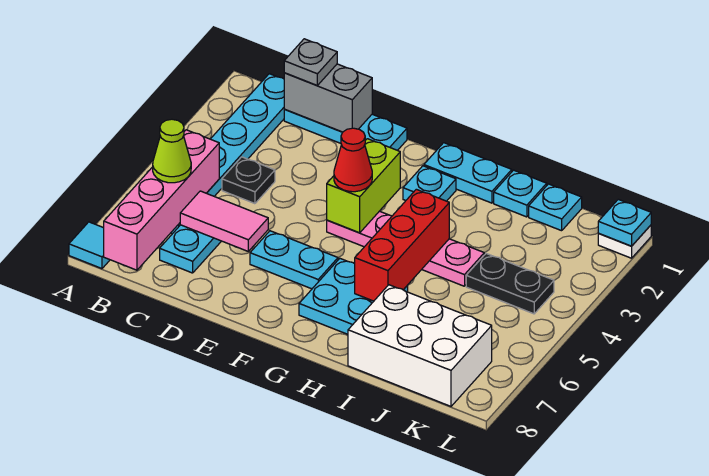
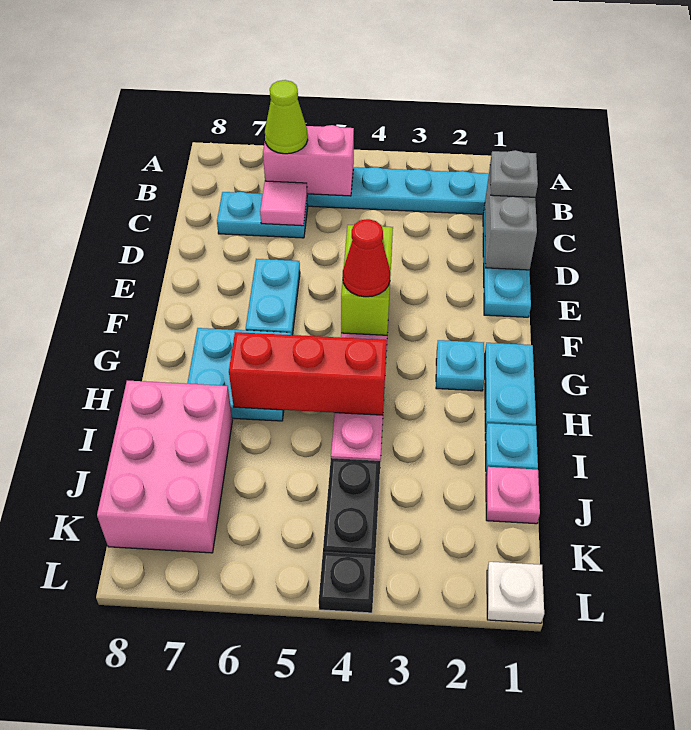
cyan 1x1 tile [69,222,110,269] -> none
pink 1x4 brick [104,130,219,270] -> pink 1x2 brick [263,125,354,196]
black 1x1 plate [222,157,275,204] -> black 1x1 plate moved to [319,552,375,613]
pink 1x2 tile [180,191,268,251] -> pink 1x1 tile [260,181,307,226]
lime 1x2 brick [327,139,400,233] -> lime 1x2 brick turned to [341,225,393,335]
white 2x3 brick [348,285,492,406] -> pink 2x3 brick [97,381,233,553]
cyan 1x1 plate [529,184,582,231] -> pink 1x1 plate [486,467,540,524]
cyan 1x1 plate [598,199,651,246] -> none

